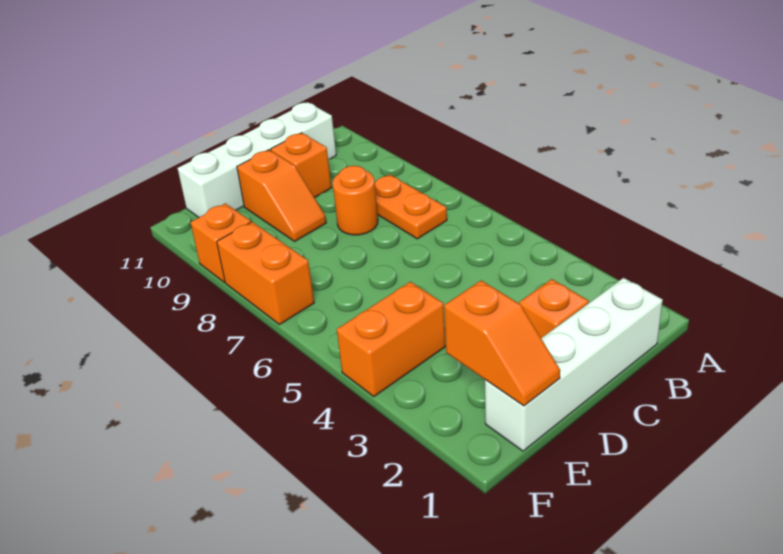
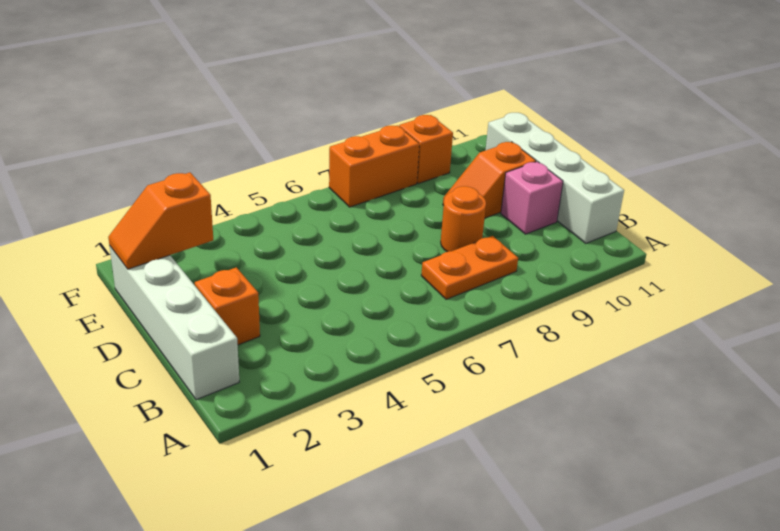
orange 1x1 brick [271,133,332,198] -> pink 1x1 brick [501,162,563,234]
orange 1x2 brick [337,282,445,397] -> none

